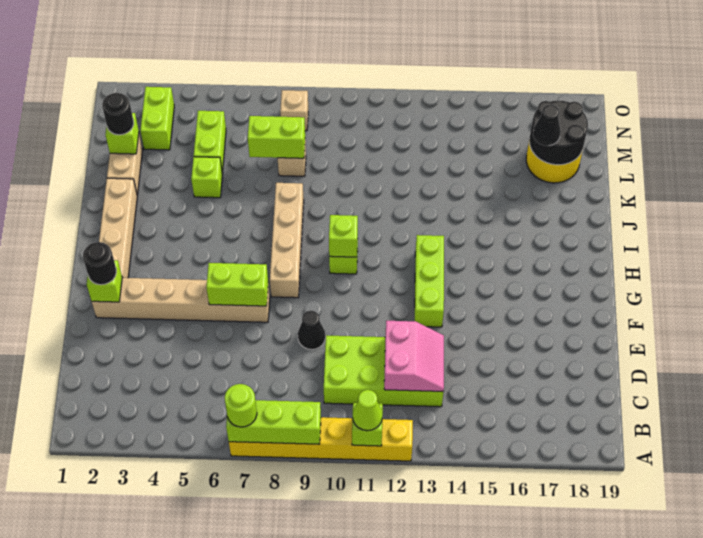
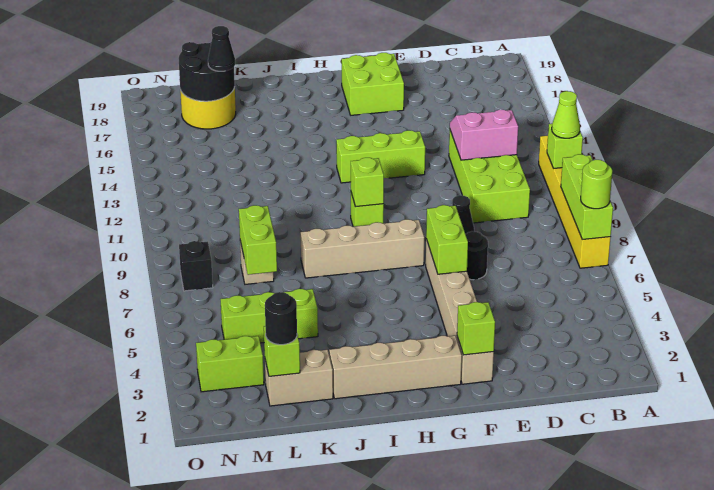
black 1x1 round brick [83,242,116,285] -> black 1x1 round brick moved to [466,231,488,280]
none -> lime 2x2 brick [342,53,404,115]
tan 1x1 brick [280,90,308,131] -> black 1x1 brick [179,241,213,291]

